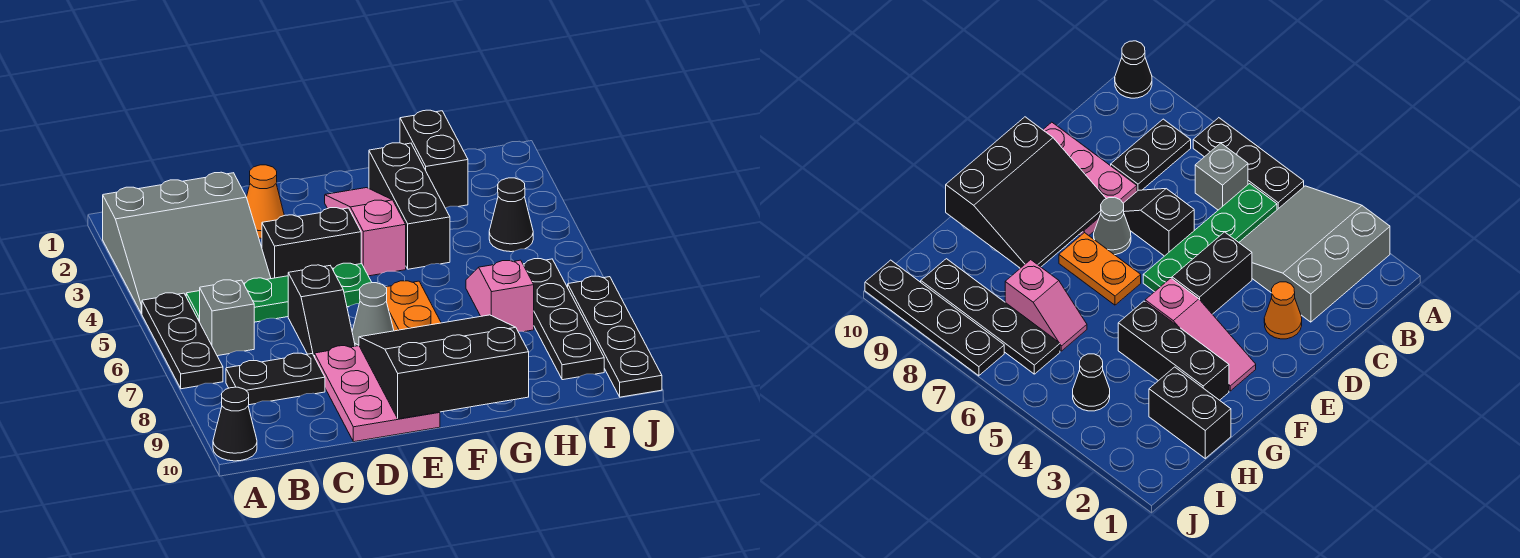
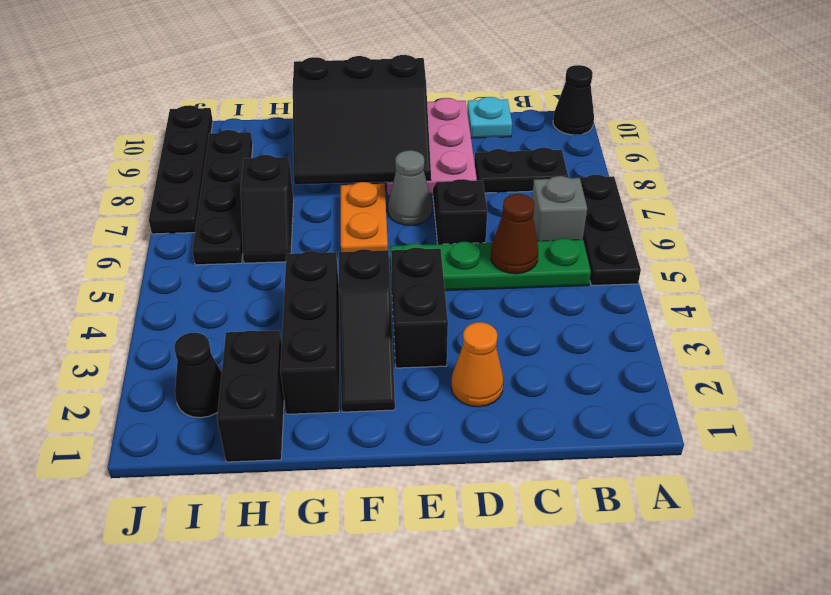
grey 3x3 slope [103,172,271,314] -> none
none -> brown 1x1 cone [491,194,538,274]
none -> cyan 1x1 plate [467,97,512,138]
black 1x2 brick [262,208,361,279] -> black 1x2 brick turned to [391,248,448,368]
pink 1x3 slope [325,188,406,276] -> black 1x3 slope [339,249,395,412]
pink 1x2 slope [466,260,534,332] -> black 1x2 slope [241,155,294,263]
black 1x1 cone [489,178,533,252] -> black 1x1 cone moved to [174,333,222,418]

